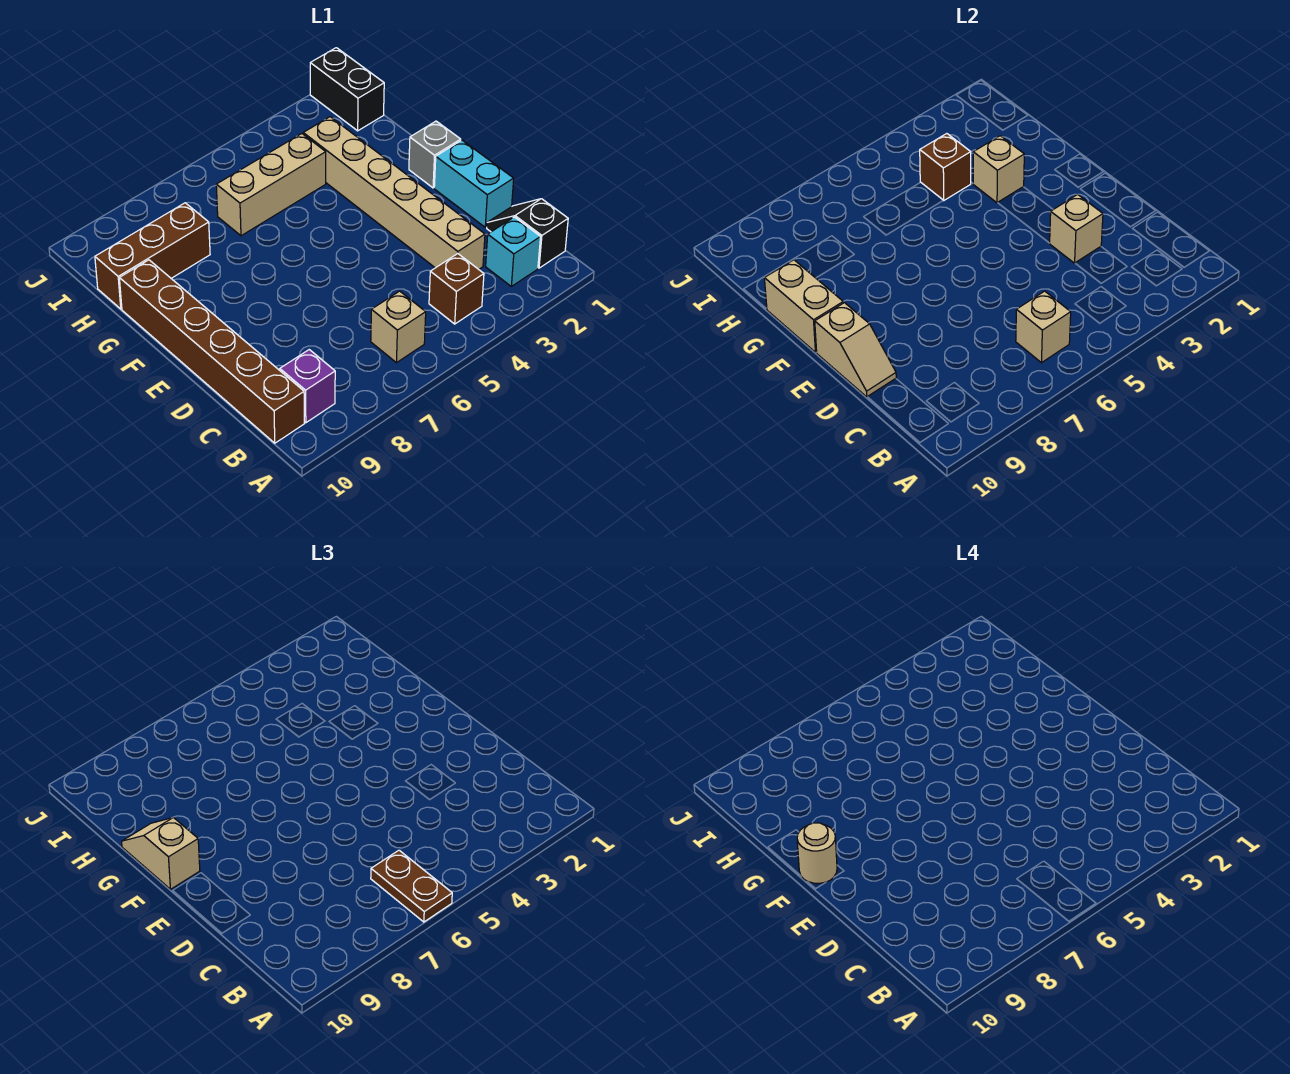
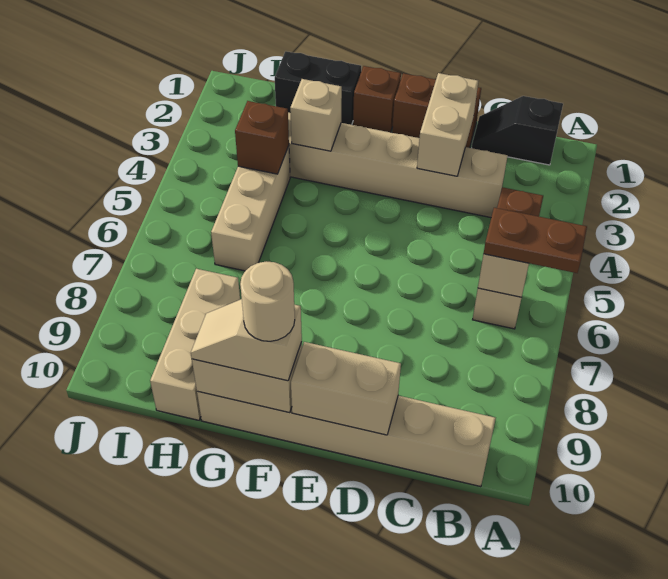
cyan 1x1 brick [486,217,540,286] -> none
purple 1x1 brick [280,350,335,423] -> none
brown 1x6 brick [119,260,304,443] -> tan 1x6 brick [197,391,496,487]
cyan 1x2 brick [434,140,514,227] -> brown 1x2 brick [392,73,481,148]
tan 1x1 brick [1050,194,1103,263] -> tan 1x2 brick [417,73,478,176]
tan 1x2 slope [815,303,896,397] -> tan 1x2 brick [291,342,401,435]
grey 1x1 brick [409,121,461,188] -> brown 1x1 brick [353,66,401,132]
brown 1x3 brick [95,203,210,309] -> tan 1x3 brick [150,269,240,420]
black 1x2 brick [310,48,384,131] -> black 1x2 brick moved to [275,51,361,125]

